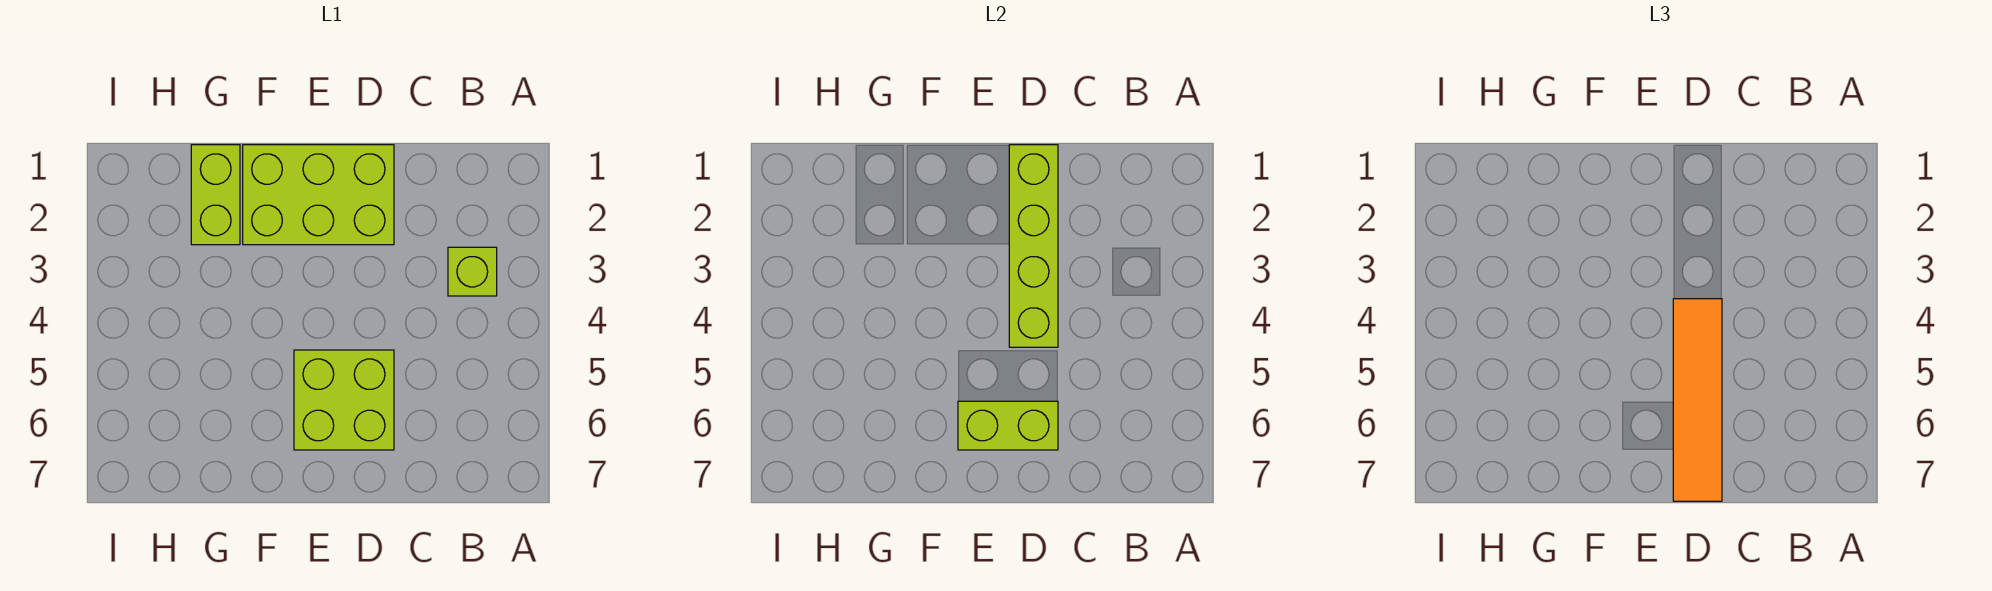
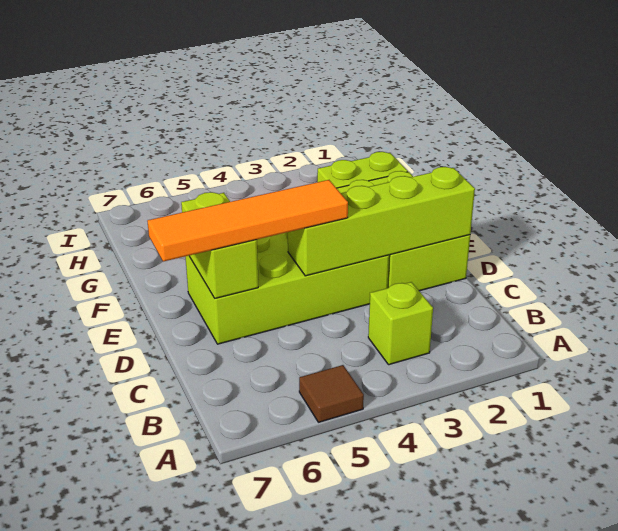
none -> brown 1x1 tile [299,365,364,422]
lime 2x2 brick [294,350,394,450] -> lime 2x4 brick [185,232,389,344]

